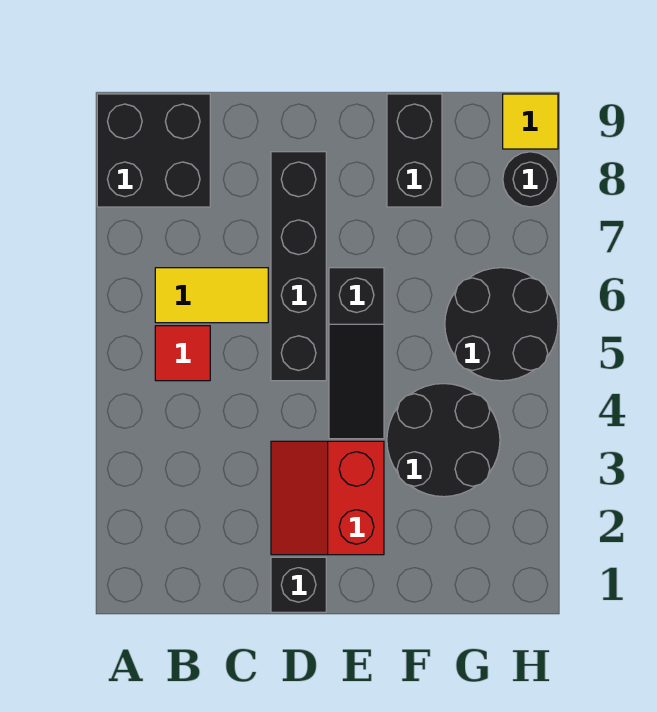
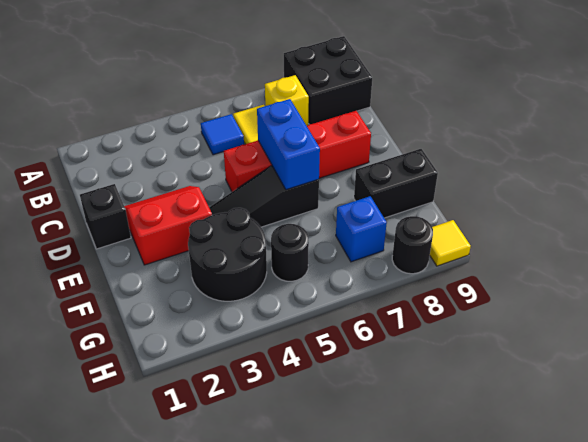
red 1x1 tile [155,326,210,381] -> blue 1x1 tile [201,114,244,155]
none -> yellow 1x1 brick [265,75,309,126]
black 1x4 brick [271,152,326,381] -> red 1x4 brick [224,111,371,192]
none -> blue 1x2 brick [257,99,320,190]
black 2x2 round brick [445,268,558,381] -> black 1x1 round brick [271,224,309,281]
none -> blue 1x1 brick [336,196,387,262]

